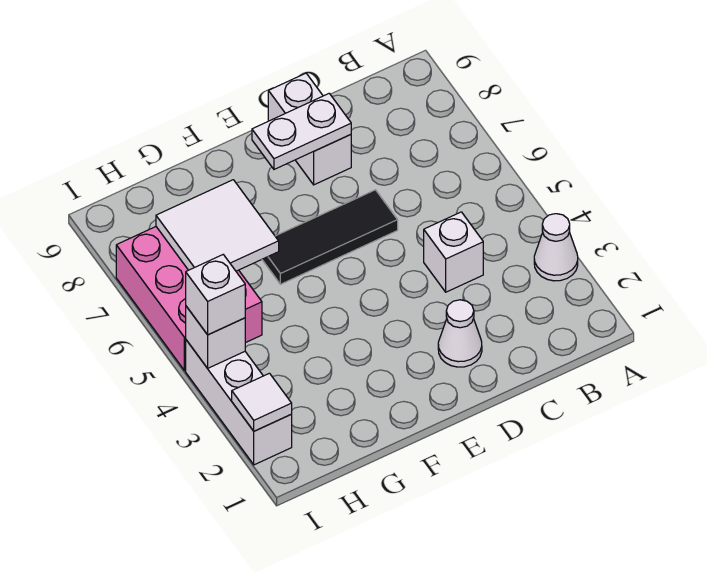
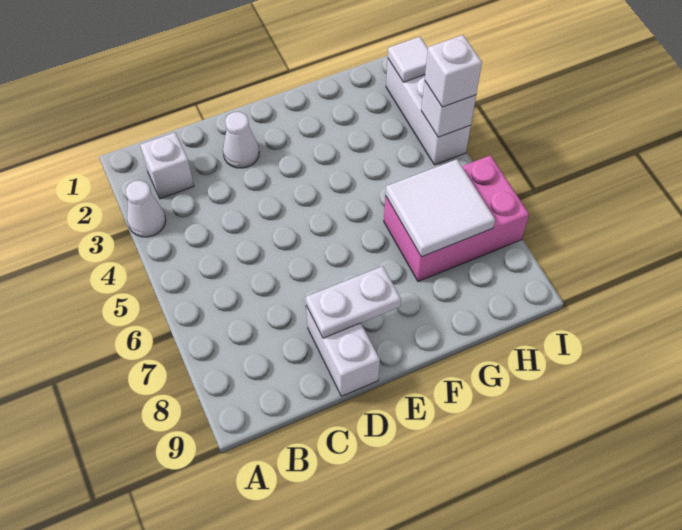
white 1x1 brick [424,212,483,292] -> white 1x1 brick moved to [140,132,194,199]
black 1x3 tile [262,190,398,284] -> none
pink 2x3 brick [116,227,262,371] -> pink 2x3 brick turned to [384,155,529,282]

